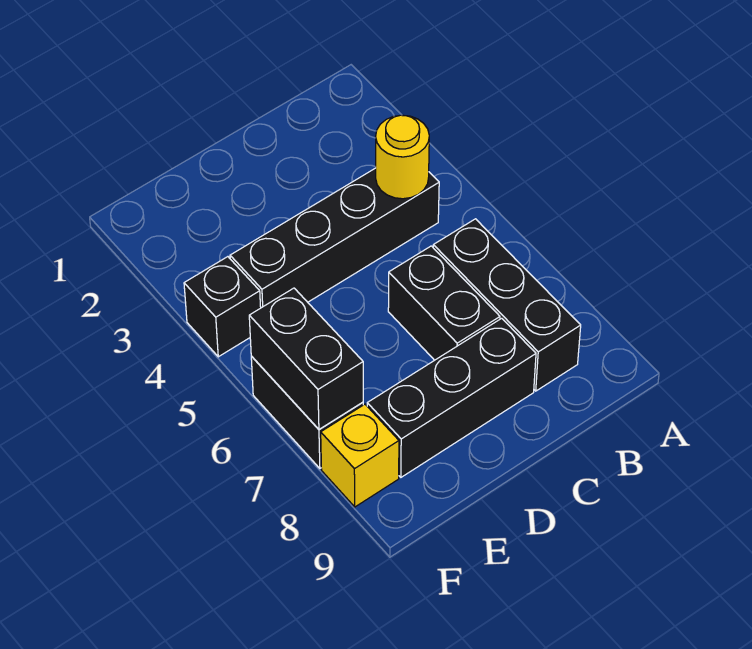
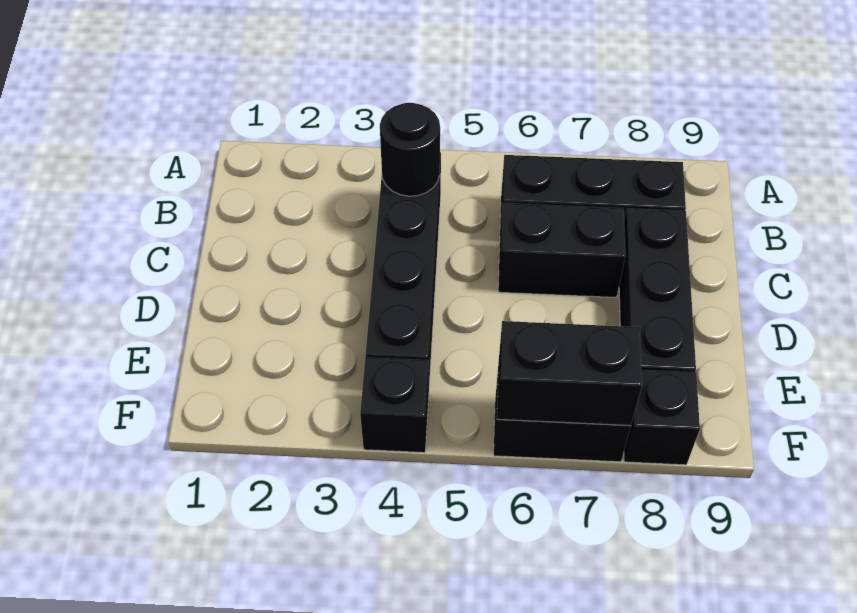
yellow 1x1 round brick [376,115,429,199] -> black 1x1 round brick [380,103,440,196]
yellow 1x1 brick [321,404,399,507] -> black 1x1 brick [624,370,700,465]

